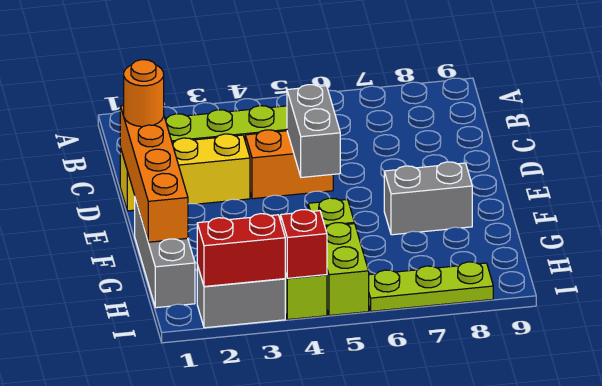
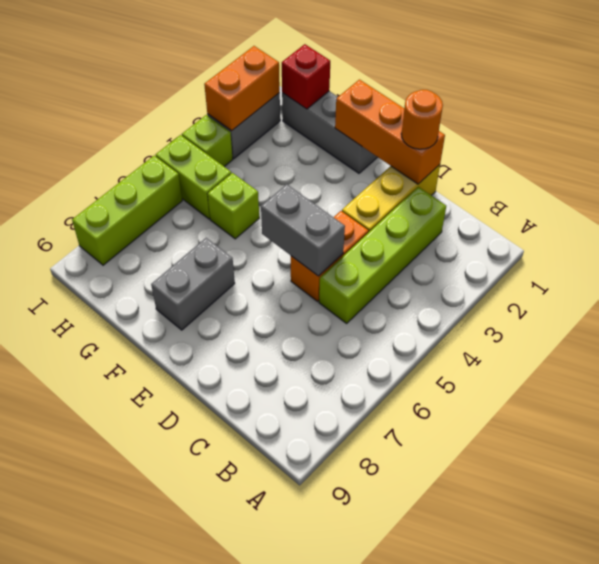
orange 1x4 brick [120,106,188,242] -> orange 1x3 brick [335,80,445,184]
red 1x2 brick [197,214,285,287] -> orange 1x2 brick [204,46,280,131]
red 1x1 brick [281,210,327,278] -> red 1x1 brick moved to [282,44,330,109]
lime 1x3 plate [369,262,493,311] -> lime 1x3 brick [72,156,182,265]

